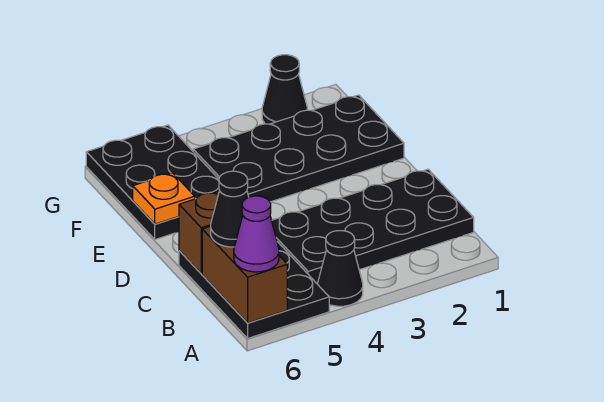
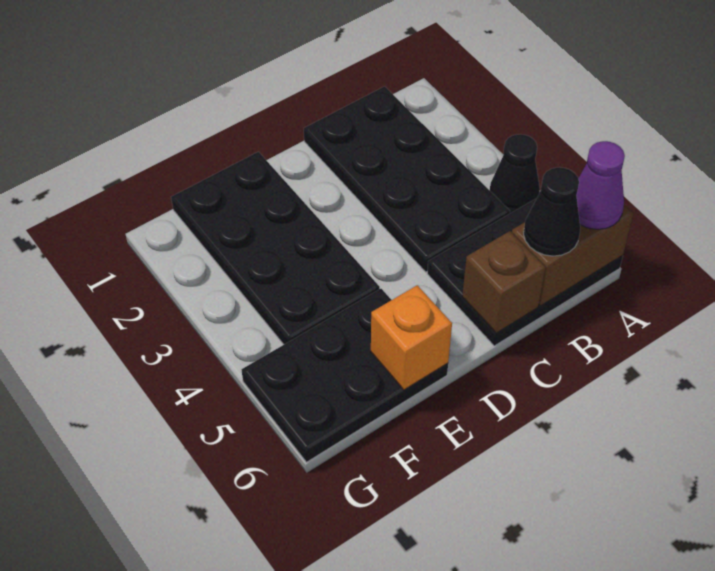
orange 1x1 plate [133,173,195,224] -> orange 1x1 brick [371,285,452,390]
black 1x1 cone [262,55,307,124] -> none

